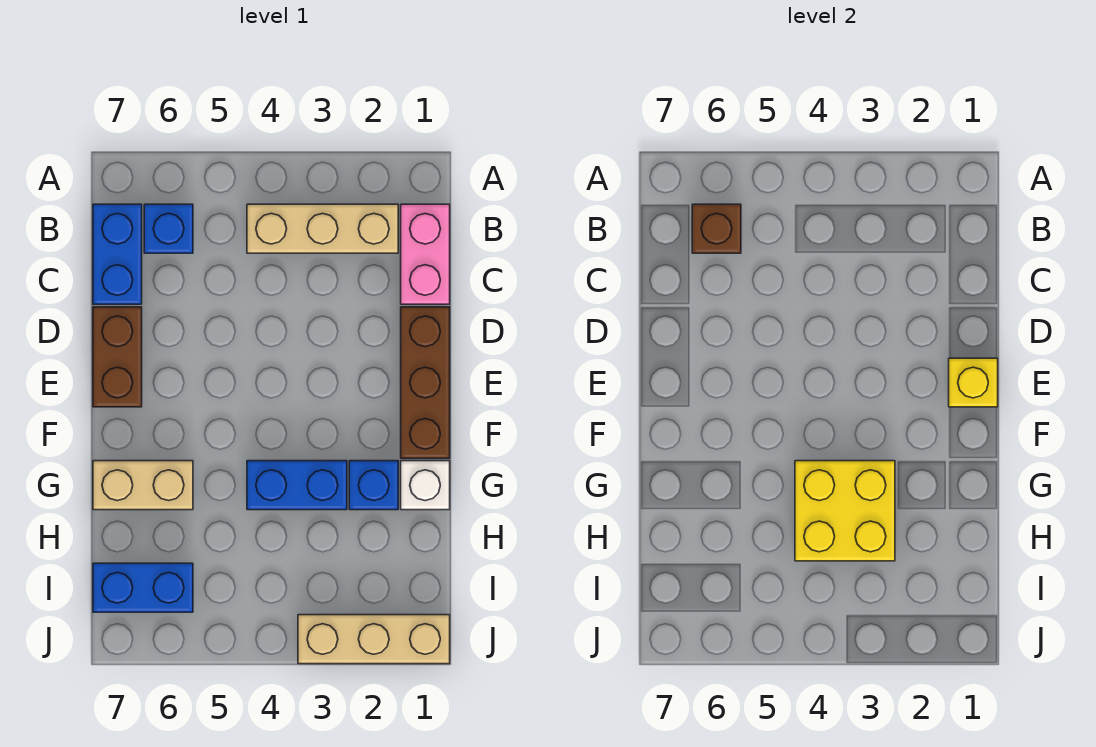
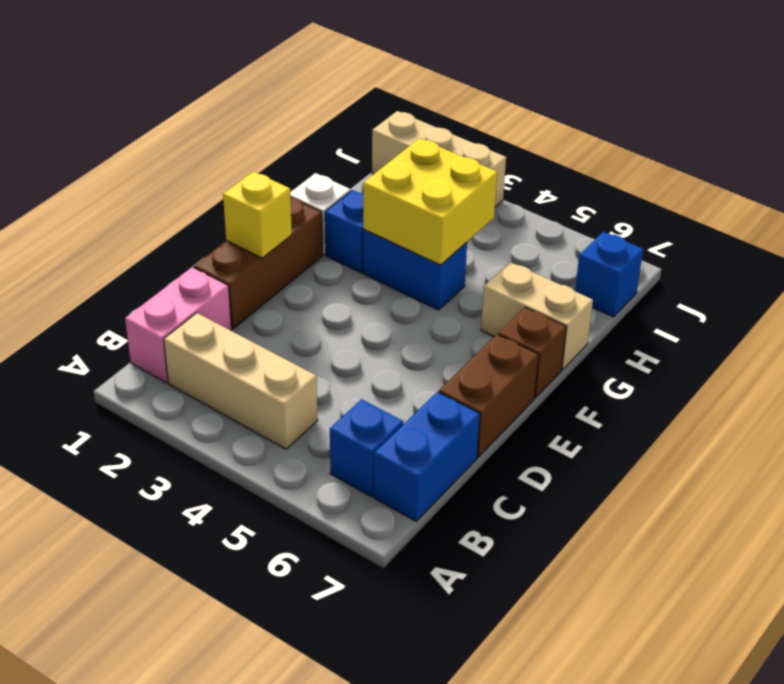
brown 1x1 brick [692,204,741,253] -> brown 1x1 brick moved to [498,307,566,398]
blue 1x2 brick [93,563,193,612] -> blue 1x1 brick [575,232,643,317]

